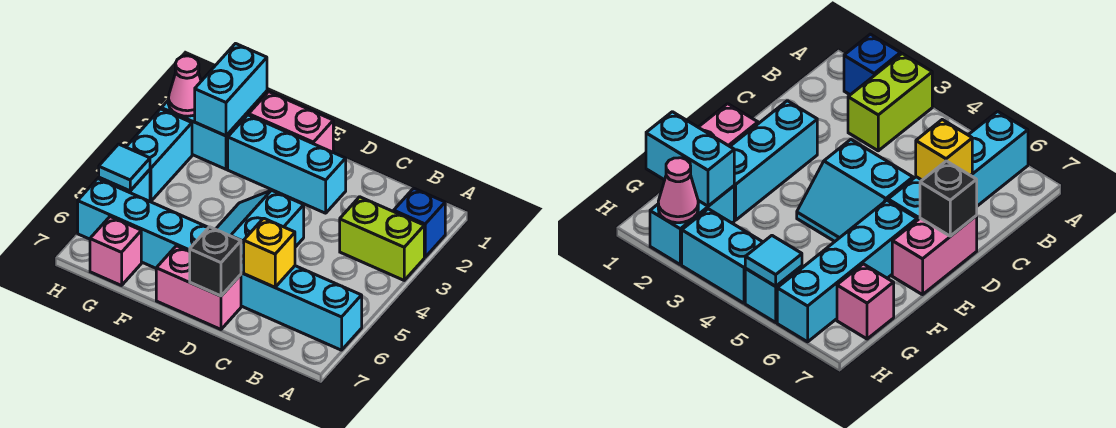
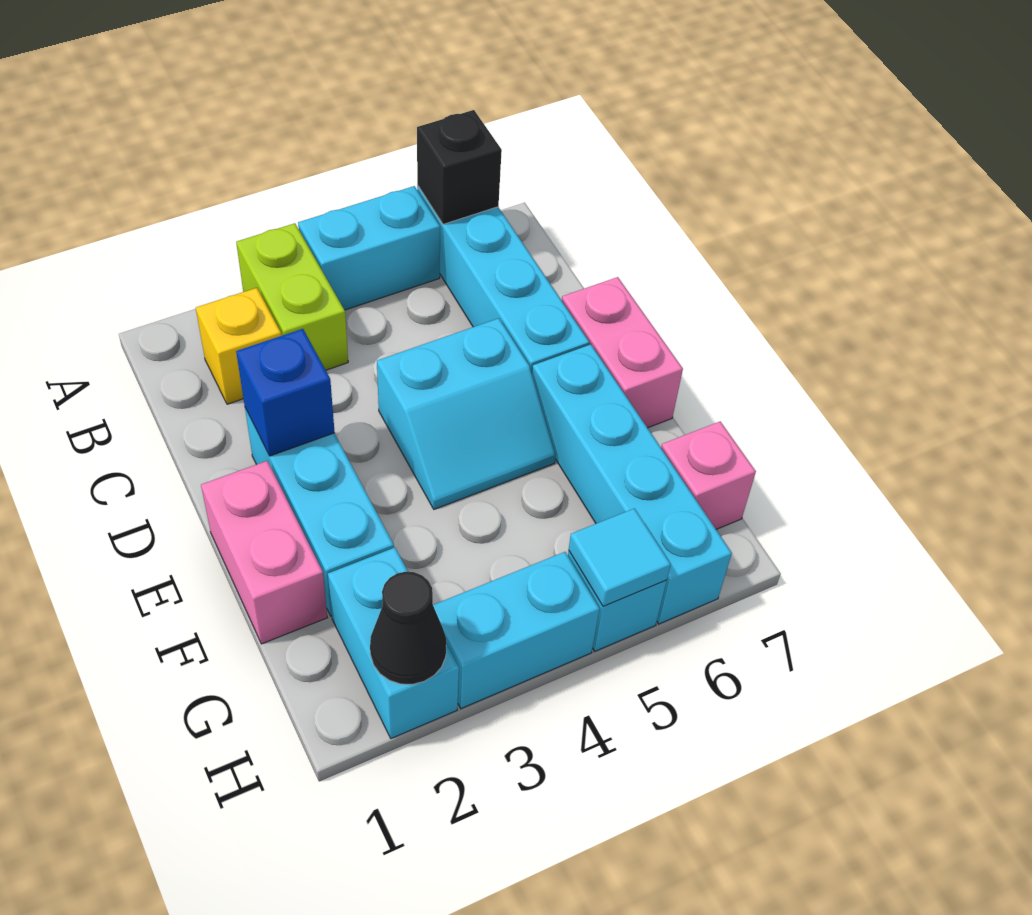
blue 1x1 brick [394,188,445,257] -> blue 1x1 brick moved to [236,329,335,456]
yellow 1x1 brick [244,218,295,287] -> yellow 1x1 brick moved to [196,288,281,404]
black 1x1 brick [190,227,241,296] -> black 1x1 brick moved to [417,110,502,224]
cyan 1x2 brick [195,44,267,136] -> cyan 1x2 brick moved to [298,186,440,310]
pink 1x1 cone [168,56,201,116] -> black 1x1 cone [370,572,446,684]

